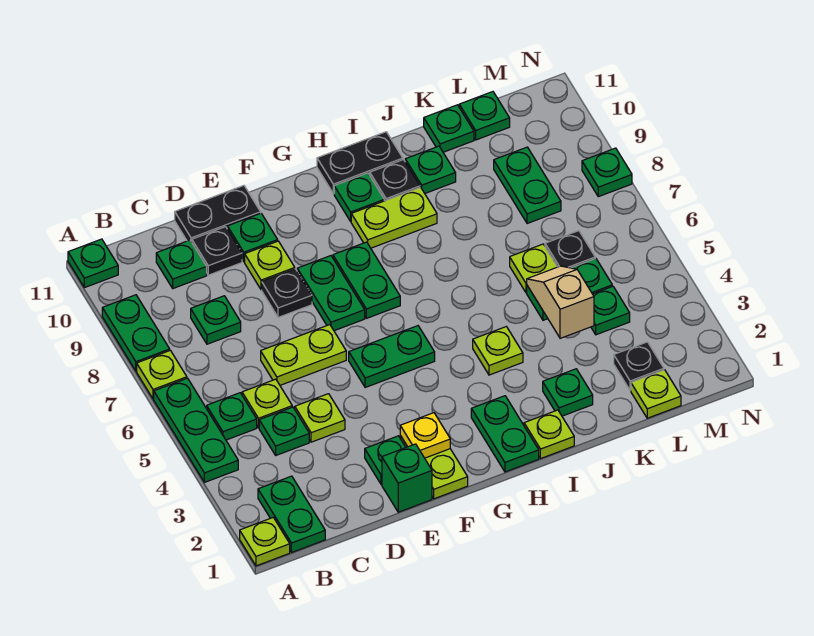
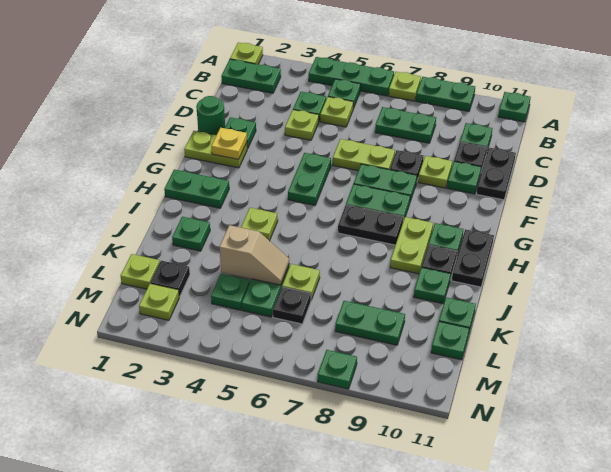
green 1x1 plate [191,296,241,344] -> green 1x2 plate [375,107,436,143]
lime 1x2 plate [261,325,346,385] -> lime 1x2 plate turned to [333,139,395,171]
green 1x1 brick [382,444,432,512] -> green 1x1 round brick [196,96,225,135]
none -> black 1x2 plate [338,205,403,245]
lime 1x1 plate [524,410,574,459] -> lime 1x1 plate moved to [139,283,179,320]

